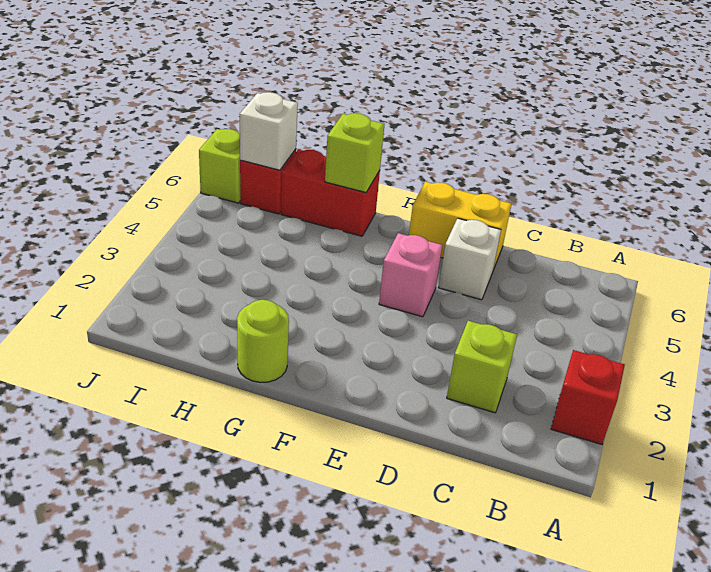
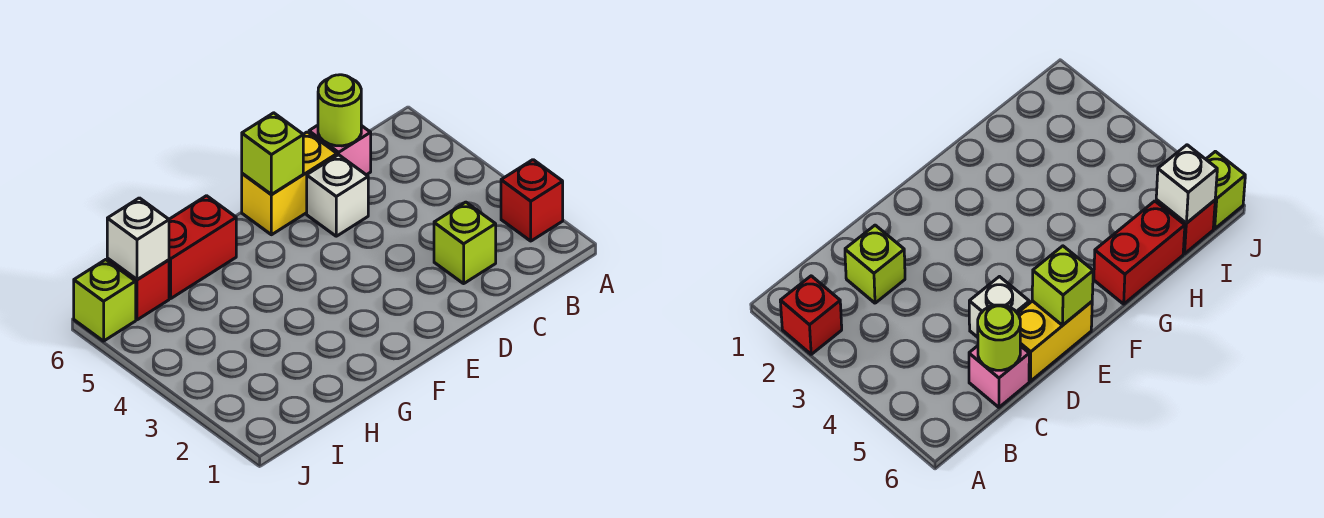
pink 1x1 brick [379,233,442,317] -> pink 1x1 brick moved to [309,125,371,175]
lime 1x1 round brick [237,300,289,382] -> lime 1x1 round brick moved to [318,75,361,146]
lime 1x1 brick [325,113,385,193] -> lime 1x1 brick moved to [242,113,303,194]

